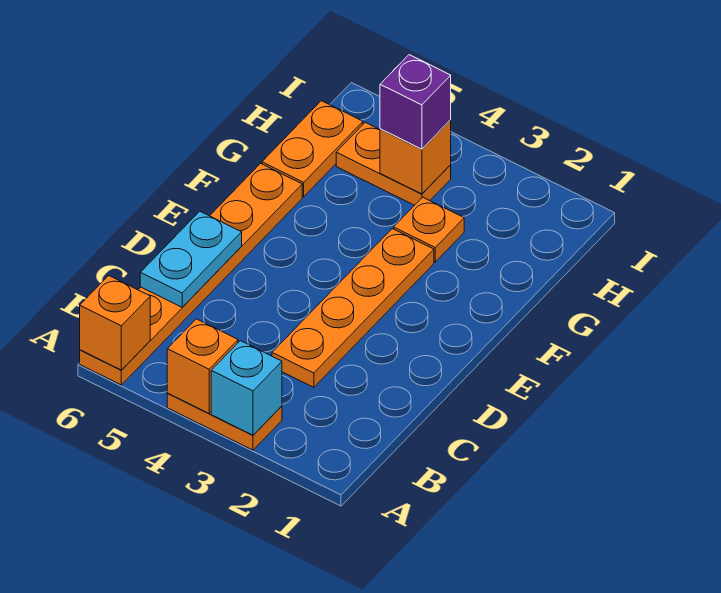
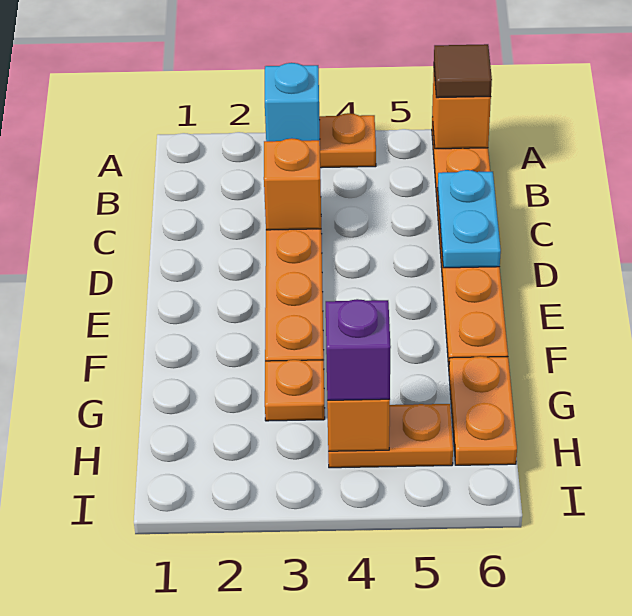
orange 1x1 brick [167,319,238,414] -> orange 1x1 brick moved to [264,138,321,230]
none -> brown 1x1 tile [434,44,492,98]

